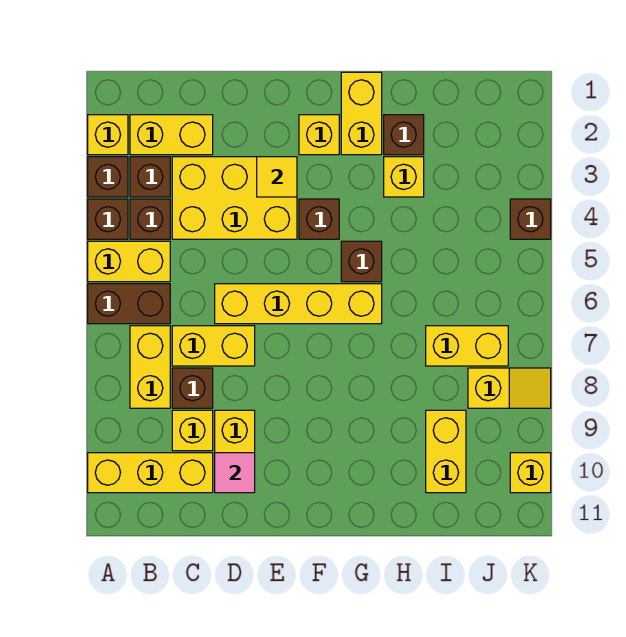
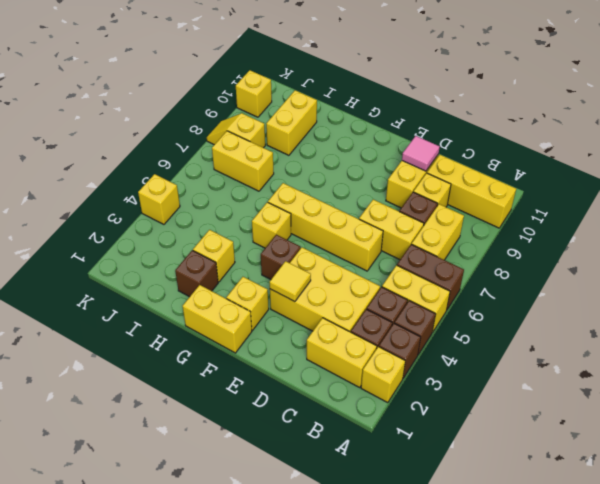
yellow 1x2 brick [341,72,382,155] -> yellow 1x2 brick turned to [183,285,252,353]
brown 1x1 brick [341,241,382,282] -> yellow 1x1 brick [252,202,291,248]
brown 1x1 brick [510,199,551,239] -> yellow 1x1 brick [138,174,180,224]

